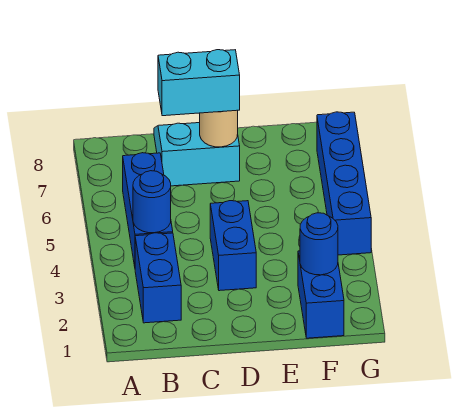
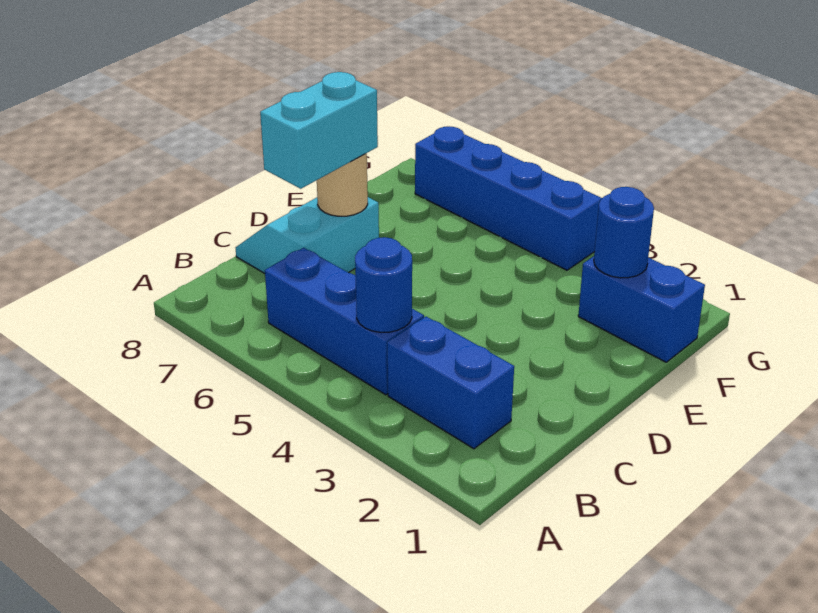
blue 1x2 brick [210,201,256,291] -> none

